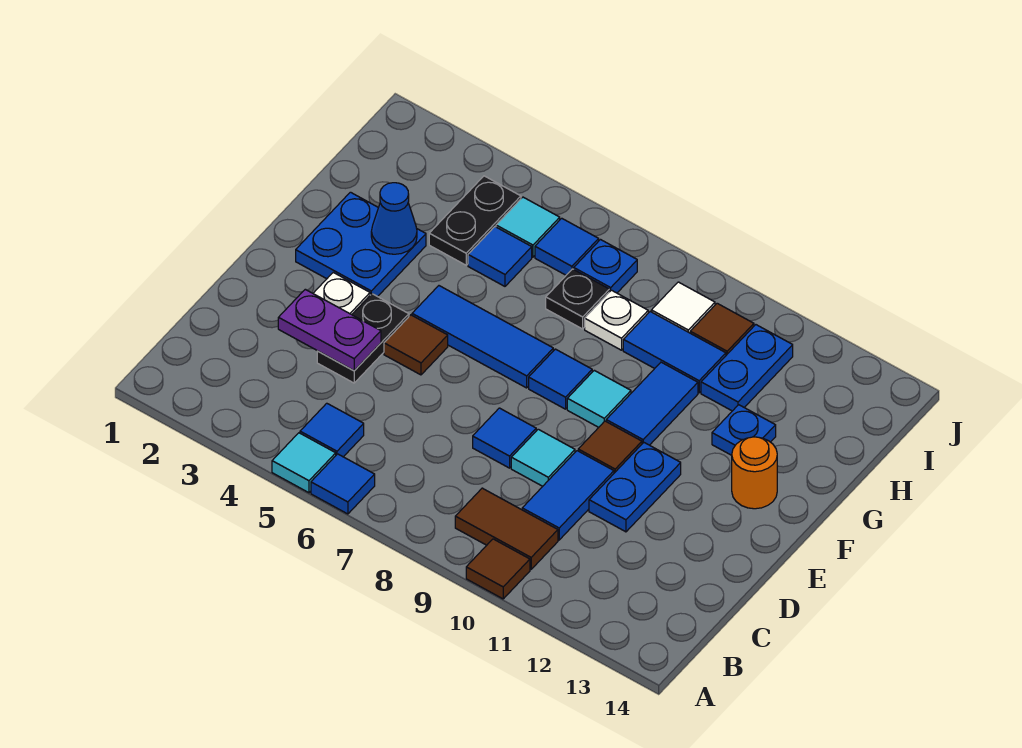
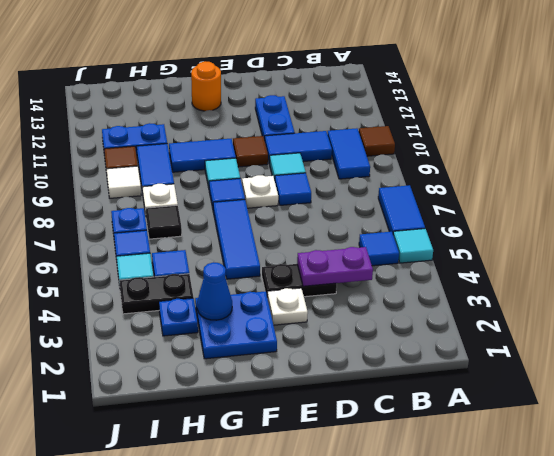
blue 1x1 tile [311,454,375,514] -> blue 1x2 tile [378,185,425,233]
brown 1x2 tile [455,488,558,569] -> blue 1x2 tile [328,128,370,179]
purple 1x2 plate [278,289,381,371] -> purple 1x2 plate turned to [297,247,373,286]
blue 1x2 plate [589,442,681,532] -> blue 1x2 plate turned to [255,95,295,140]
brown 1x1 tile [384,315,448,375] -> none
none -> white 1x1 plate [242,175,278,208]
blue 1x1 plate [712,405,776,455] -> blue 1x1 plate moved to [159,298,198,336]
black 1x1 plate [546,269,609,329] -> black 1x1 tile [146,205,182,239]

